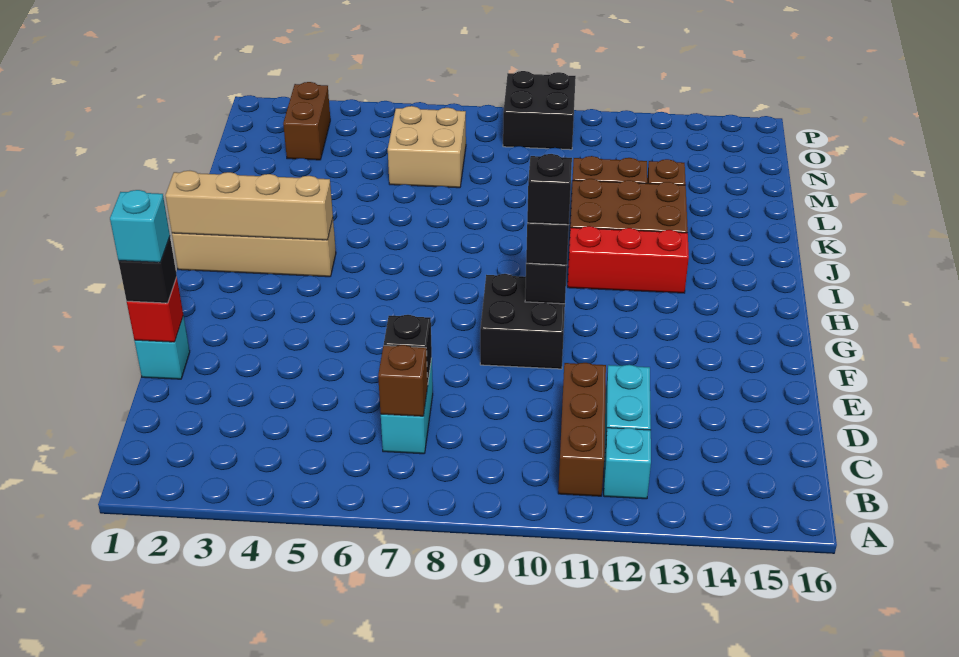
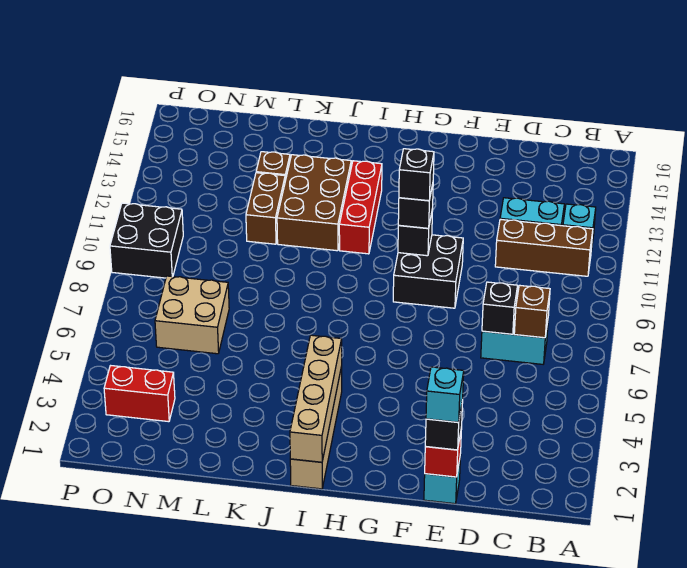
brown 1x2 brick [283,82,330,160] -> red 1x2 brick [104,366,175,422]

